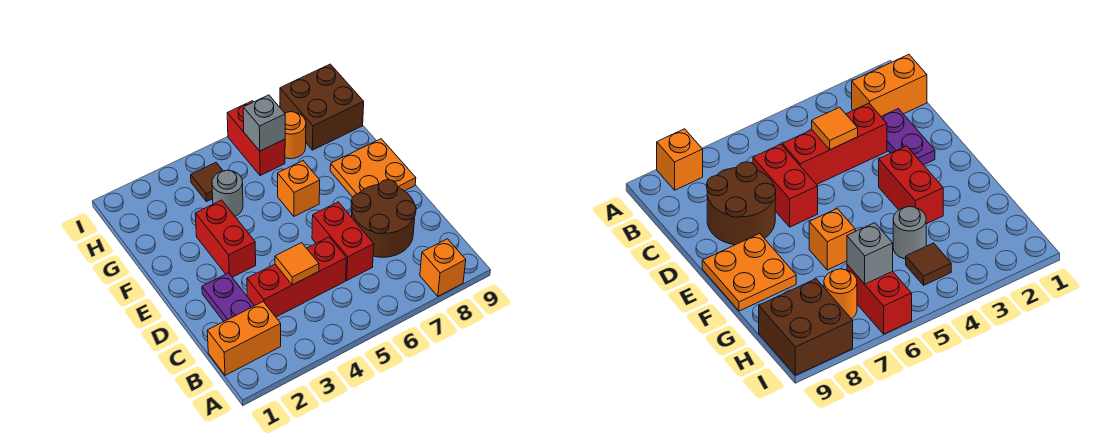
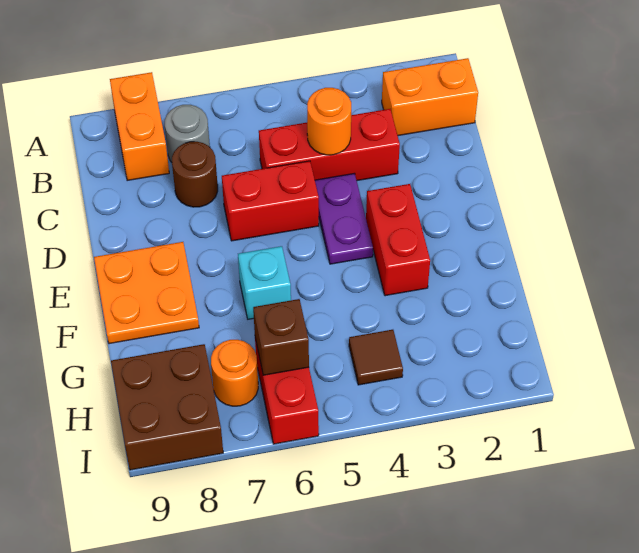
orange 1x1 brick [420,239,466,296] -> orange 1x2 brick [110,72,169,181]
purple 1x2 plate [202,273,254,321] -> purple 1x2 plate moved to [315,173,373,264]
orange 1x1 tile [275,243,319,285] -> orange 1x1 round brick [307,88,351,155]
red 1x2 brick [312,202,374,280] -> red 1x2 brick turned to [222,161,319,241]
brown 2x2 round brick [351,180,416,257] -> brown 1x1 round brick [172,142,218,207]
orange 1x1 brick [278,161,320,216] -> cyan 1x1 brick [238,246,291,319]
grey 1x1 round brick [212,170,243,216] -> grey 1x1 round brick moved to [165,105,210,162]
grey 1x1 brick [243,95,285,151] -> brown 1x1 brick [253,299,309,375]

